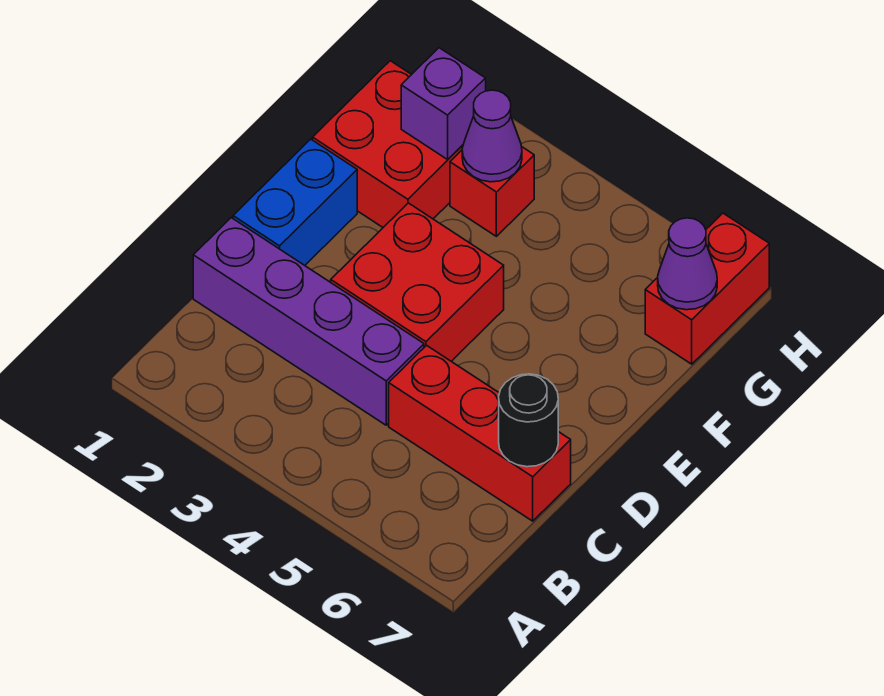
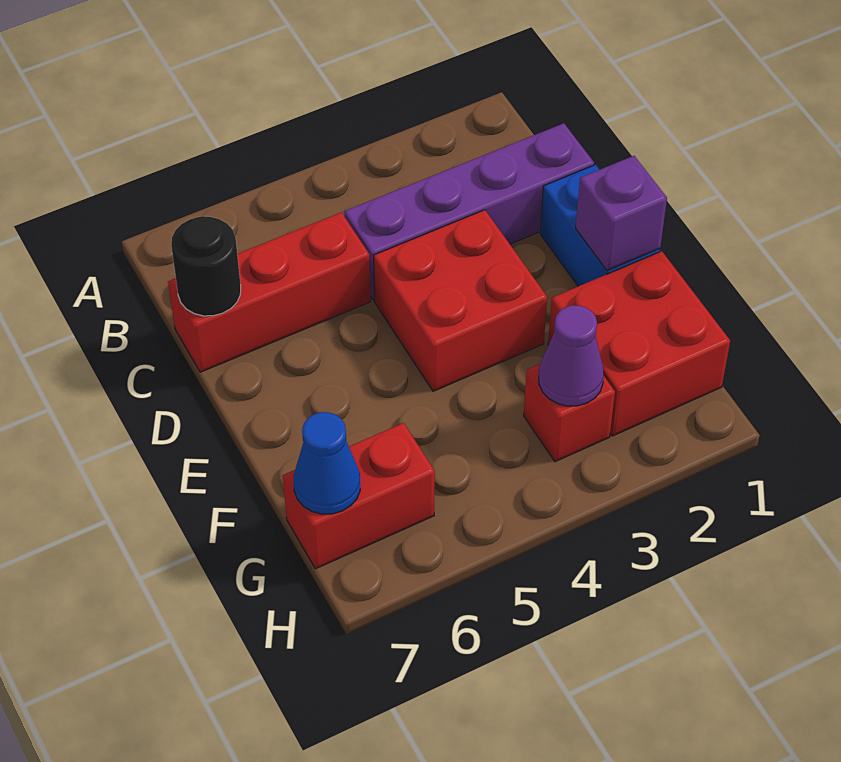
purple 1x1 brick [401,48,486,159] -> purple 1x1 brick moved to [576,156,667,271]
red 1x2 brick [645,213,769,364] -> red 1x2 brick turned to [283,423,435,569]
purple 1x1 cone [658,218,717,310] -> blue 1x1 cone [294,412,360,514]

